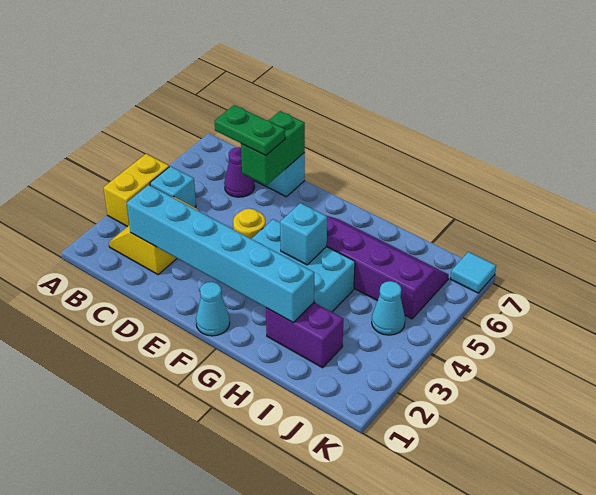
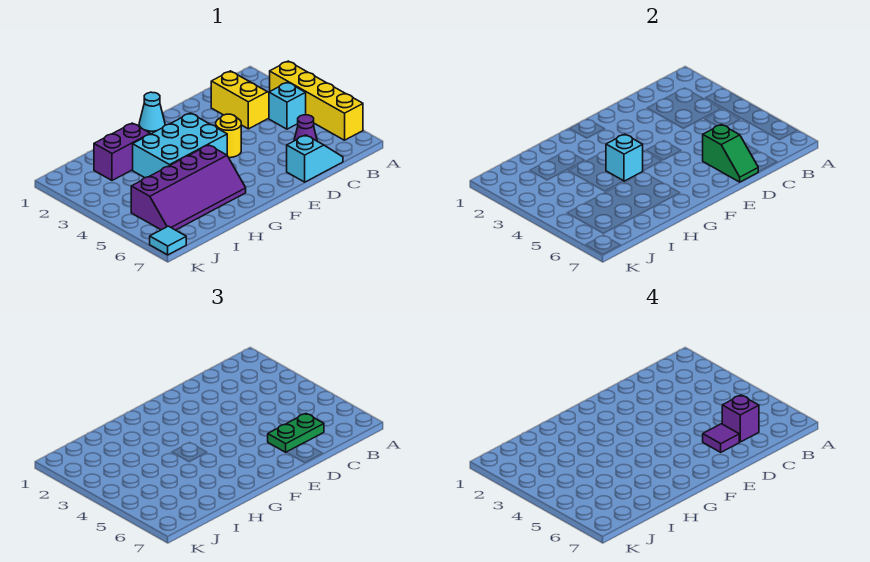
yellow 1x2 brick [104,154,169,227] -> yellow 1x4 brick [270,61,363,140]
cyan 1x6 brick [127,185,314,322] -> none
none -> purple 1x1 brick [722,395,759,442]
green 1x2 brick [241,111,305,185] -> green 1x2 slope [703,125,758,182]
none -> purple 1x1 tile [703,424,739,452]
cyan 1x1 cone [372,281,405,335] -> none

